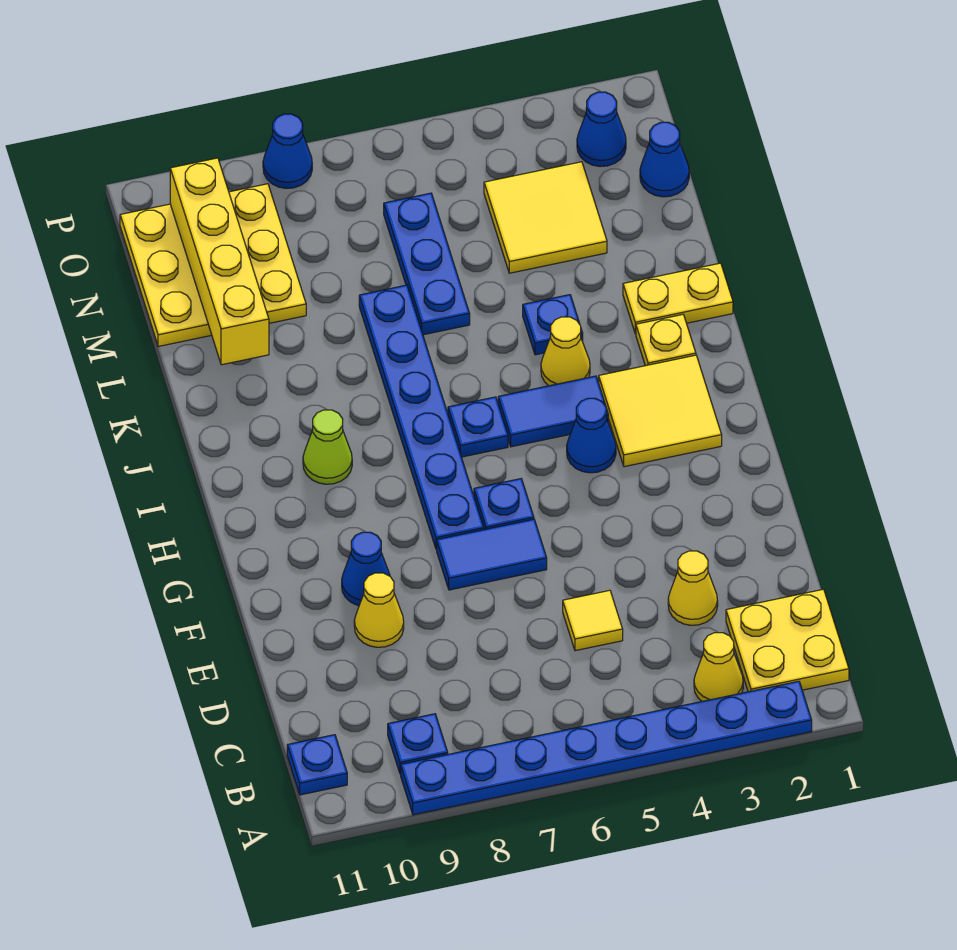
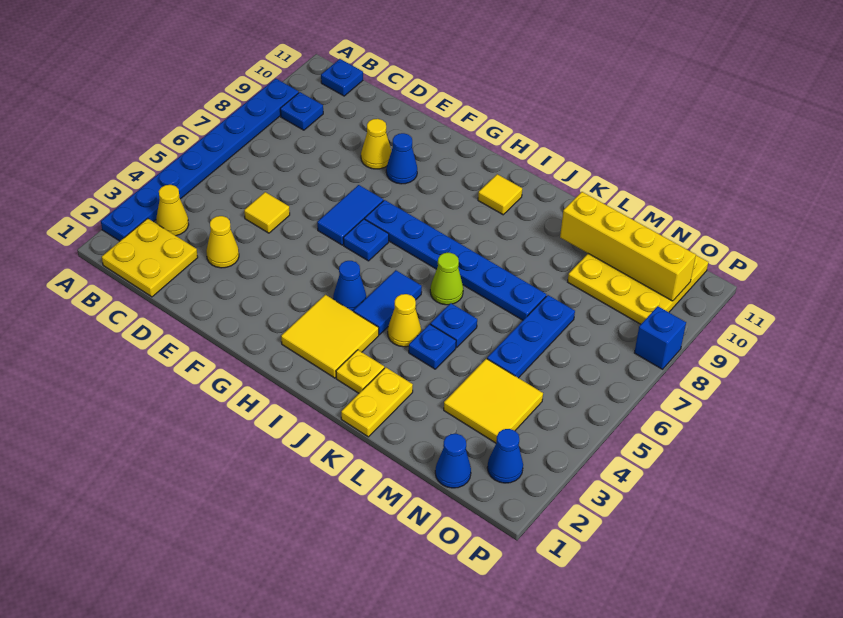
blue 1x1 plate [448,397,508,457] -> blue 1x1 plate moved to [430,303,477,347]
lime 1x1 cone [303,410,352,484] -> lime 1x1 cone moved to [430,253,463,305]
none -> yellow 1x1 tile [478,174,522,215]
blue 1x3 plate [384,193,470,335] -> blue 1x3 plate turned to [487,295,575,378]
blue 1x1 cone [263,114,312,188] -> blue 1x1 brick [634,306,686,369]

